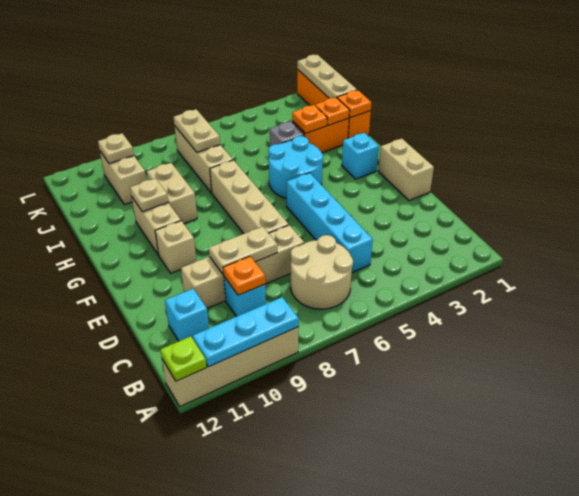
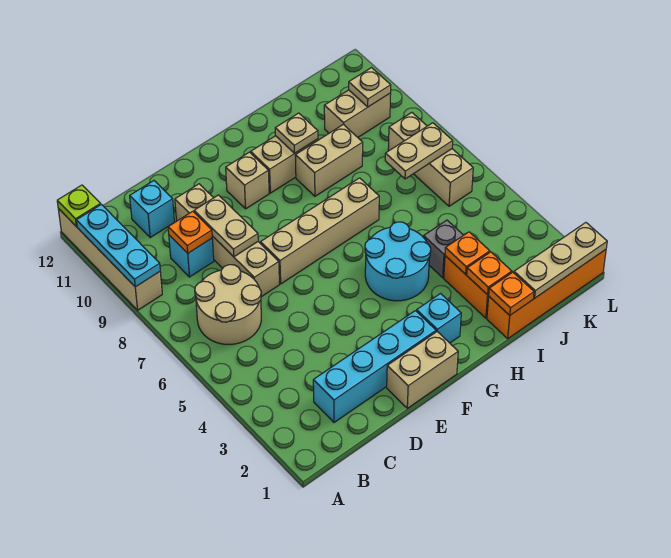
cyan 1x4 brick [287,173,373,272] -> cyan 1x4 brick moved to [313,311,436,422]
tan 1x3 brick [175,127,233,193] -> tan 1x3 brick turned to [388,113,473,206]

